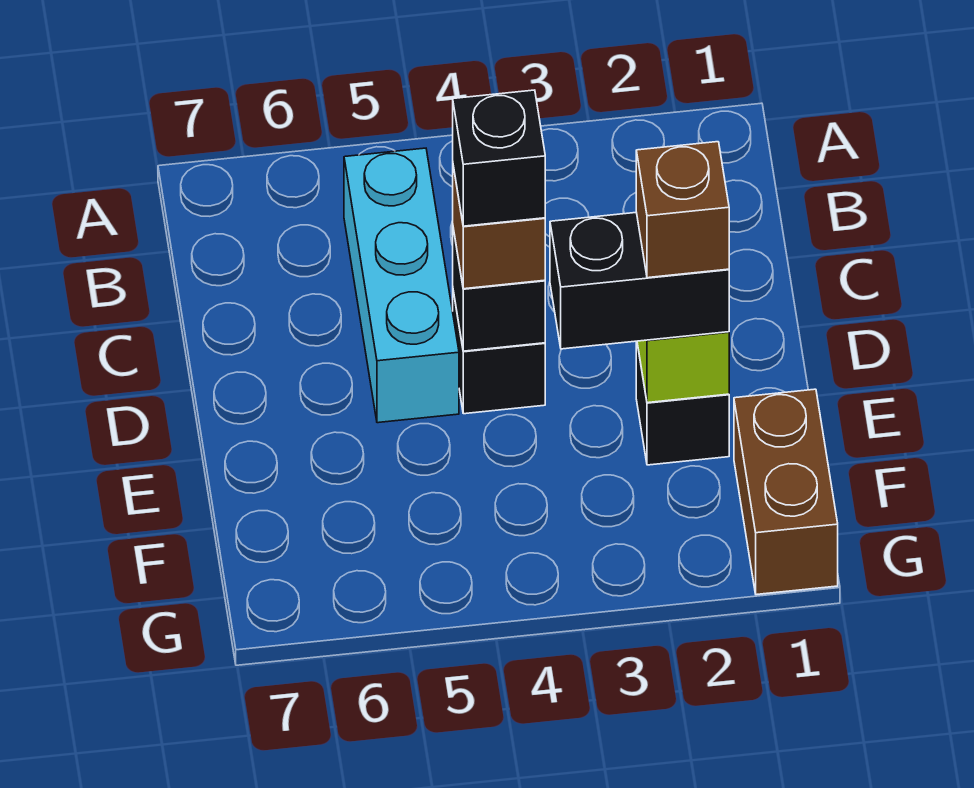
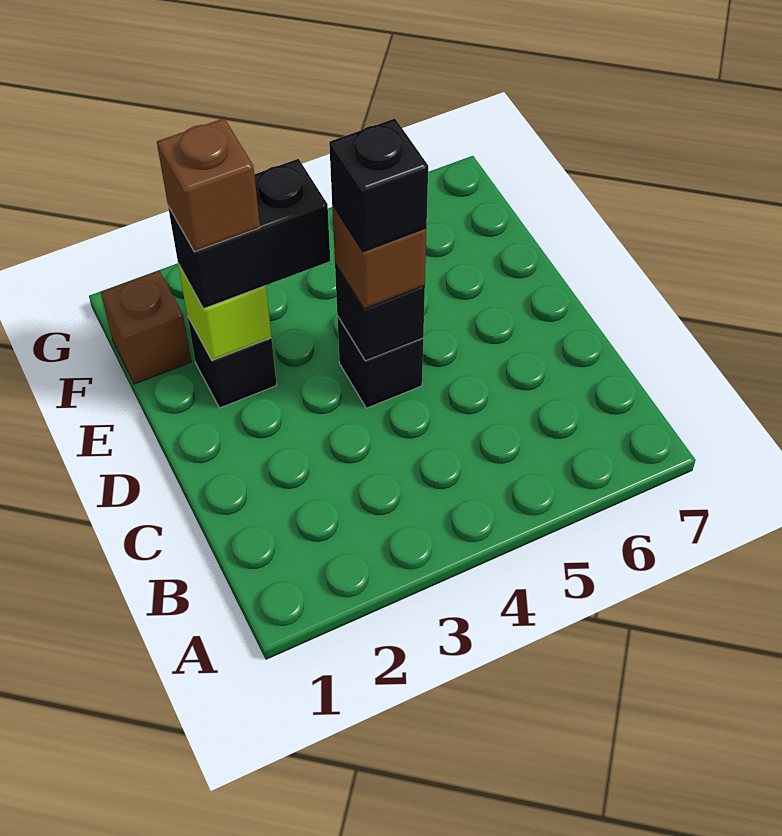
cyan 1x3 brick [344,148,459,423] -> none
brown 1x2 brick [734,389,838,595] -> brown 1x1 brick [101,271,192,384]

